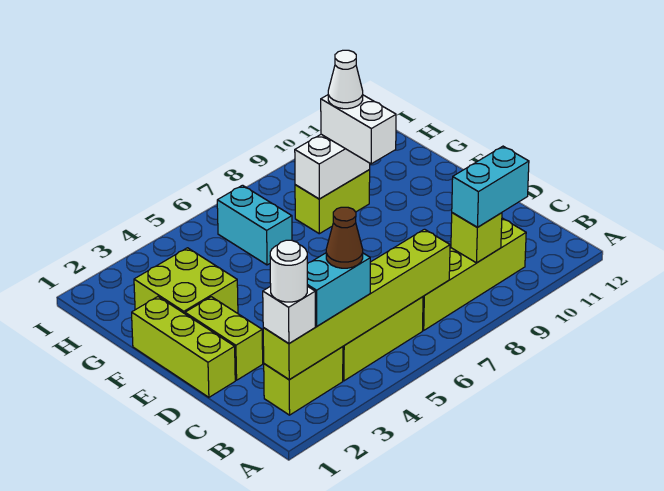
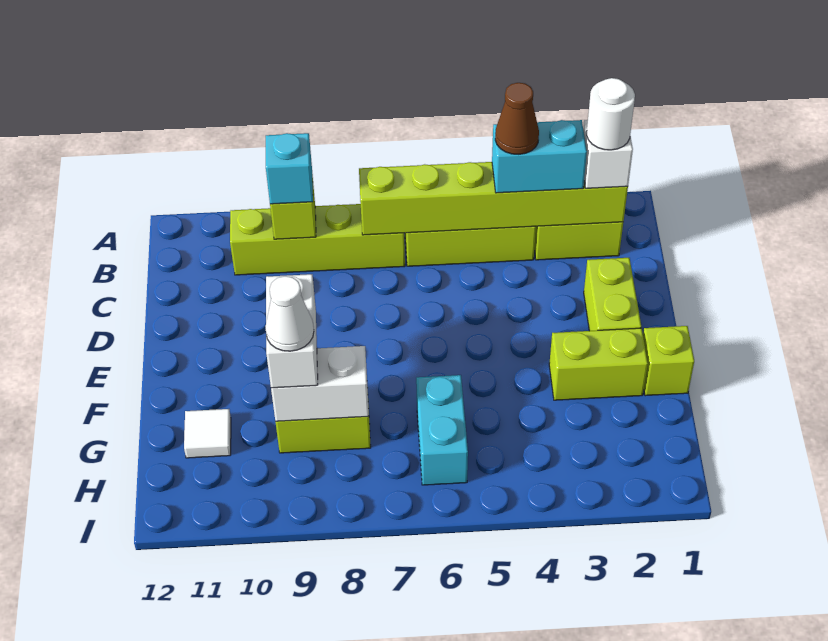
cyan 1x2 brick [452,146,529,227] -> cyan 1x1 brick [266,133,313,204]
lime 1x3 brick [132,297,235,397] -> lime 1x1 brick [643,326,694,396]
lime 2x2 brick [134,248,238,314] -> lime 1x2 brick [549,328,648,400]
none -> white 1x1 tile [184,409,231,458]

